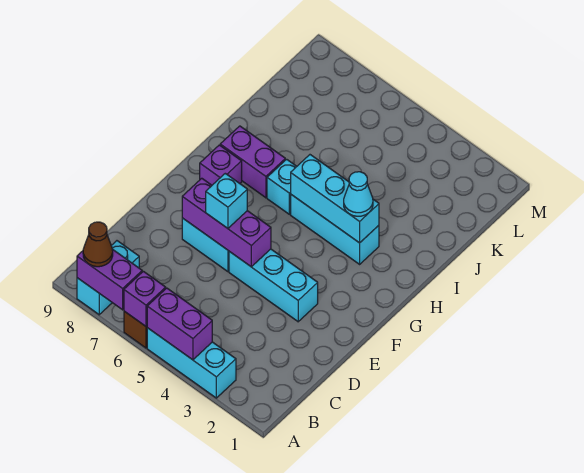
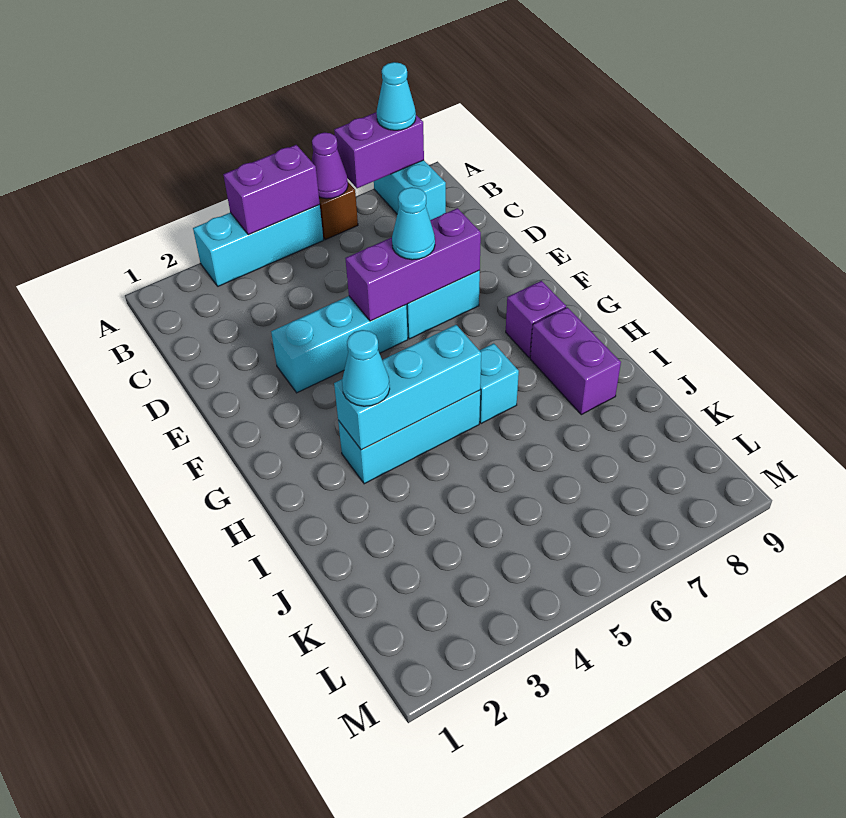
purple 1x1 brick [124,271,166,326] -> purple 1x1 cone [312,132,348,199]
brown 1x1 cone [83,222,113,267] -> cyan 1x1 cone [377,62,416,130]
cyan 1x1 brick [206,173,247,228] -> cyan 1x1 cone [392,187,435,260]
purple 1x2 brick [220,126,285,198] -> purple 1x2 brick turned to [530,307,621,415]

